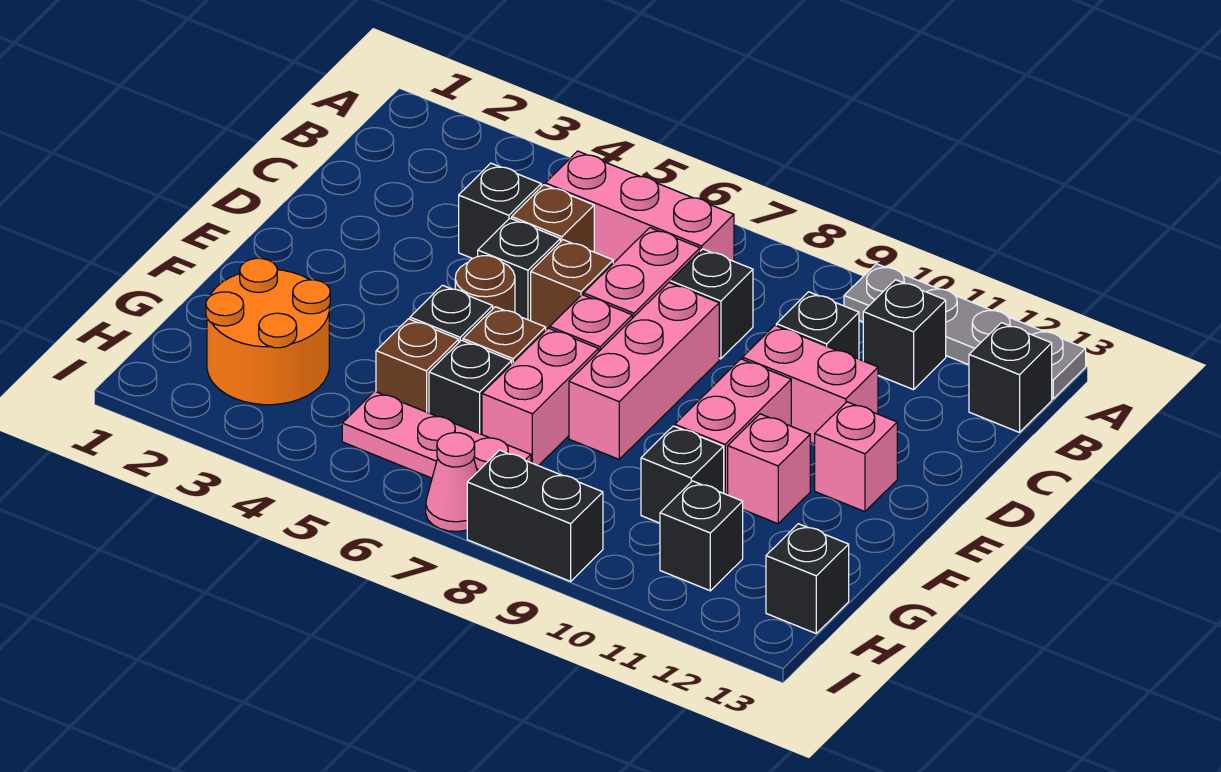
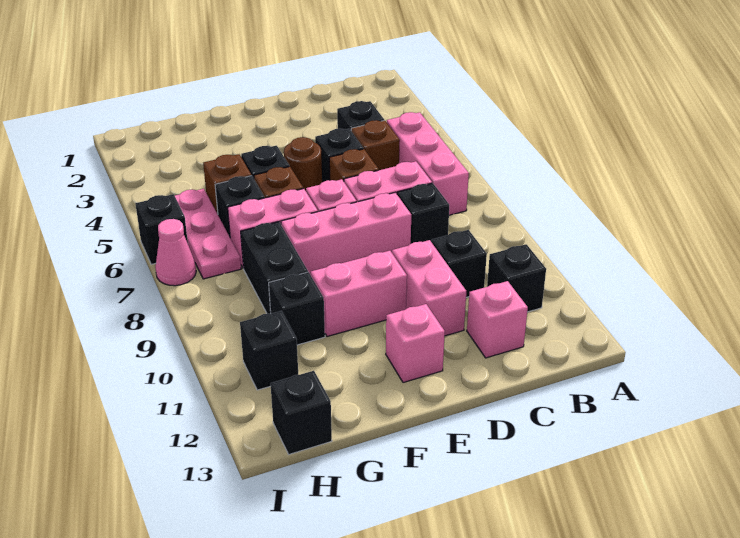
grey 1x4 plate [844,264,1086,399] -> none
black 1x1 brick [969,323,1052,432] -> black 1x1 brick moved to [135,194,188,264]
pink 1x1 brick [728,414,810,524] -> pink 1x1 brick moved to [467,281,528,358]
orange 2x2 round brick [206,258,330,405] -> none
black 1x2 brick [467,450,603,581] -> black 1x2 brick moved to [241,222,308,314]

